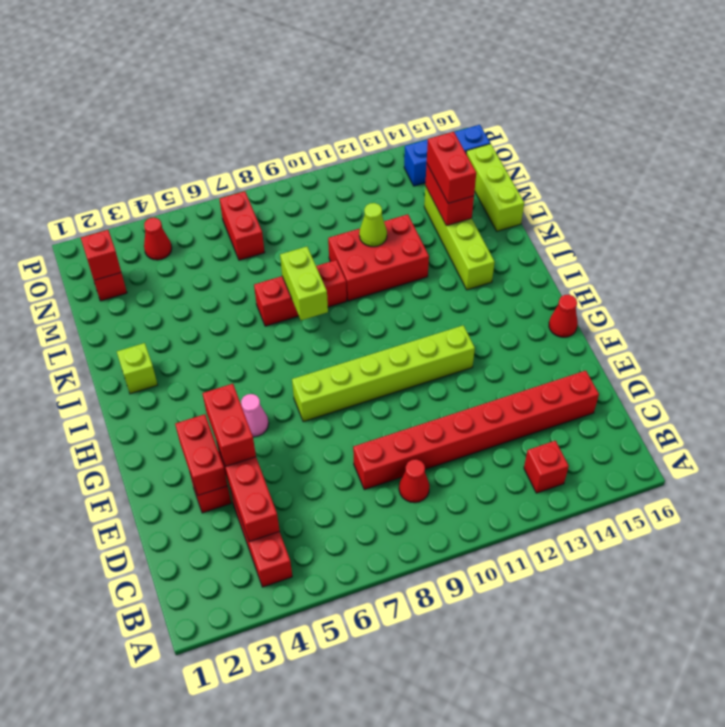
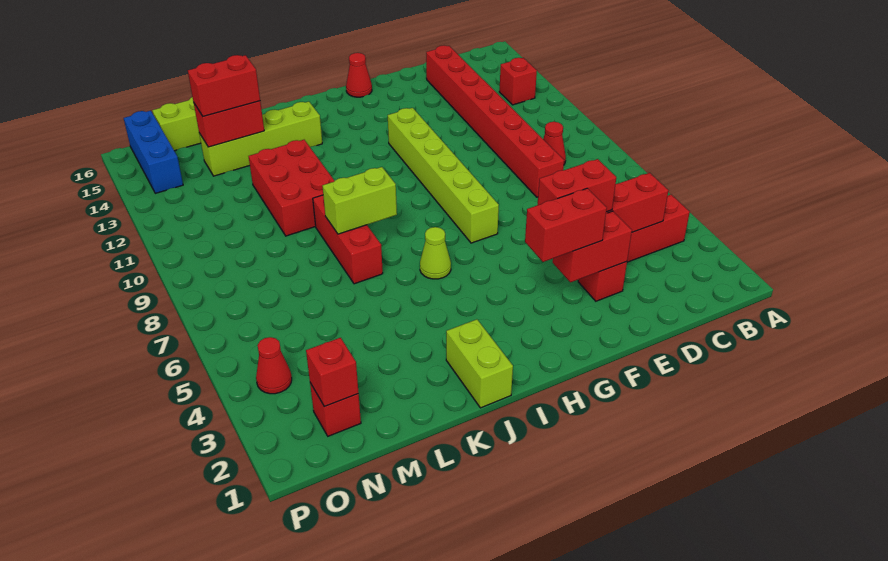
pink 1x1 cone [241,394,269,437] -> none
lime 1x1 brick [117,343,158,394] -> lime 1x2 brick [446,319,513,408]
lime 1x1 cone [359,203,387,247] -> lime 1x1 cone moved to [420,227,451,279]
red 1x2 brick [220,191,265,260] -> red 1x2 brick moved to [525,188,607,262]

